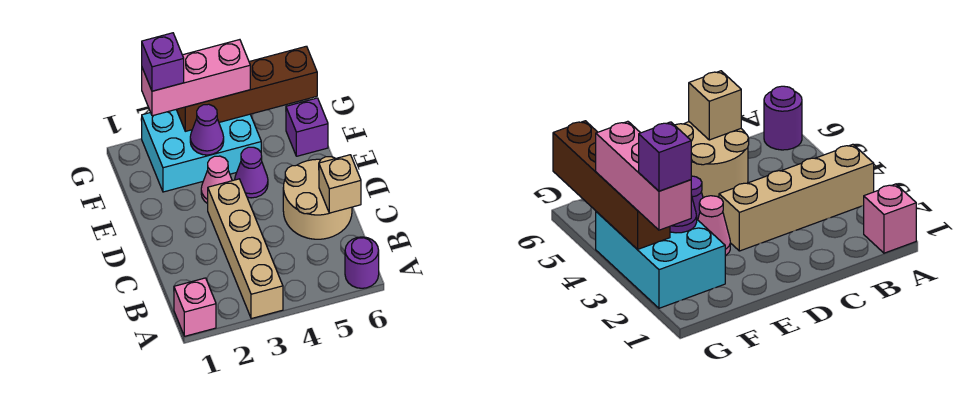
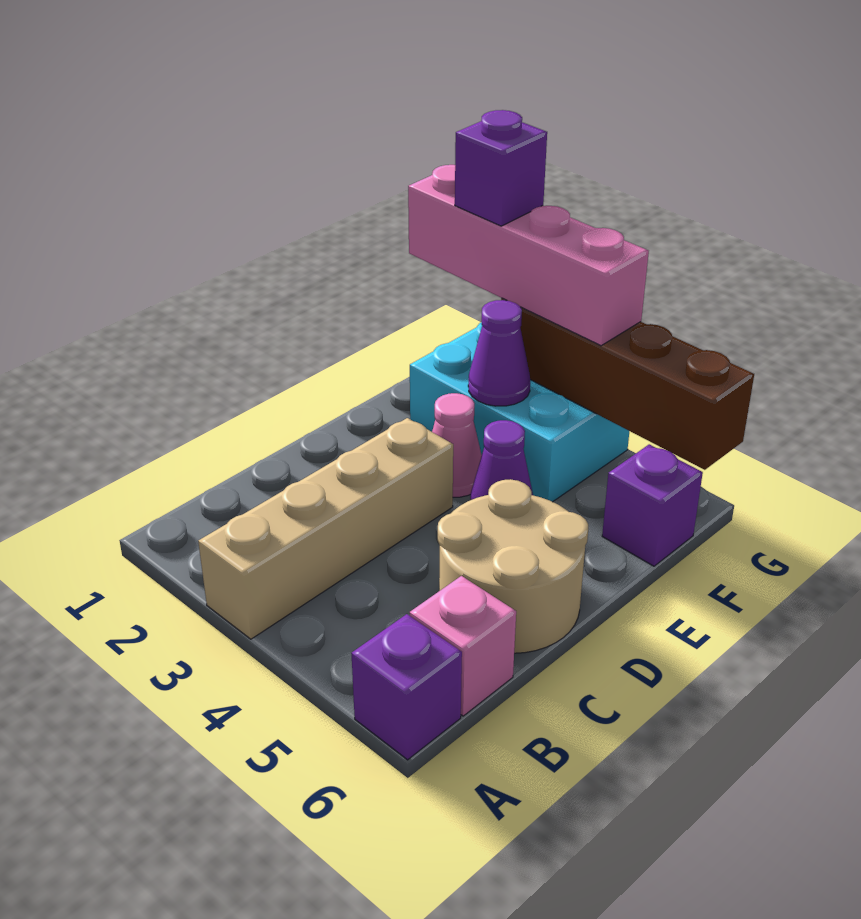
pink 1x1 brick [174,278,216,336] -> pink 1x1 brick moved to [410,576,516,716]
purple 1x1 round brick [345,237,379,288] -> purple 1x1 brick [351,614,462,760]
tan 1x1 brick [319,155,361,213] -> none
pink 1x3 brick [142,40,250,116] -> pink 1x4 brick [408,165,649,346]

